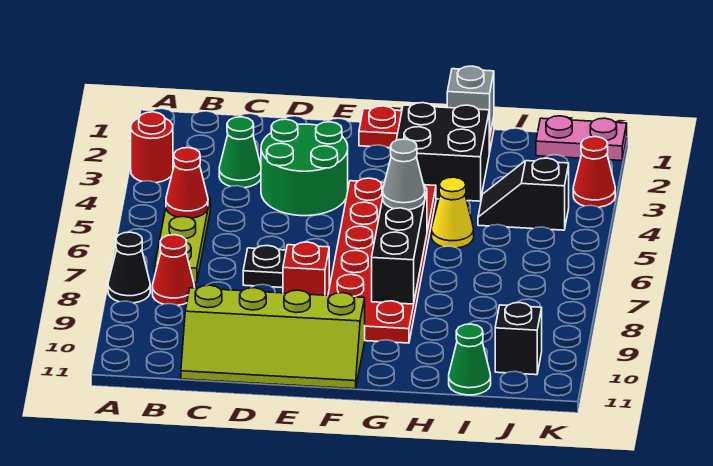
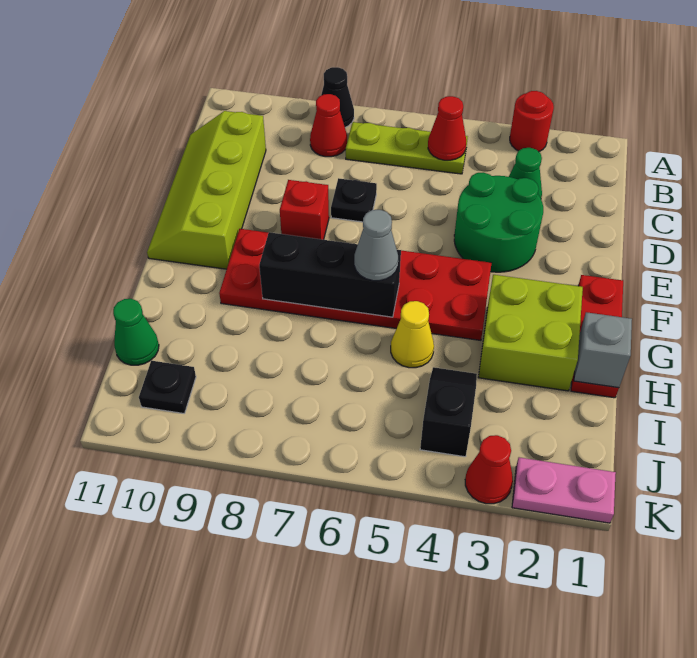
black 2x2 brick [397,103,489,201] -> lime 2x2 brick [478,275,583,391]
pink 1x2 plate [536,116,627,161] -> pink 1x2 plate turned to [512,457,616,523]
black 1x1 brick [495,303,542,375] -> black 1x1 plate [139,361,196,413]

